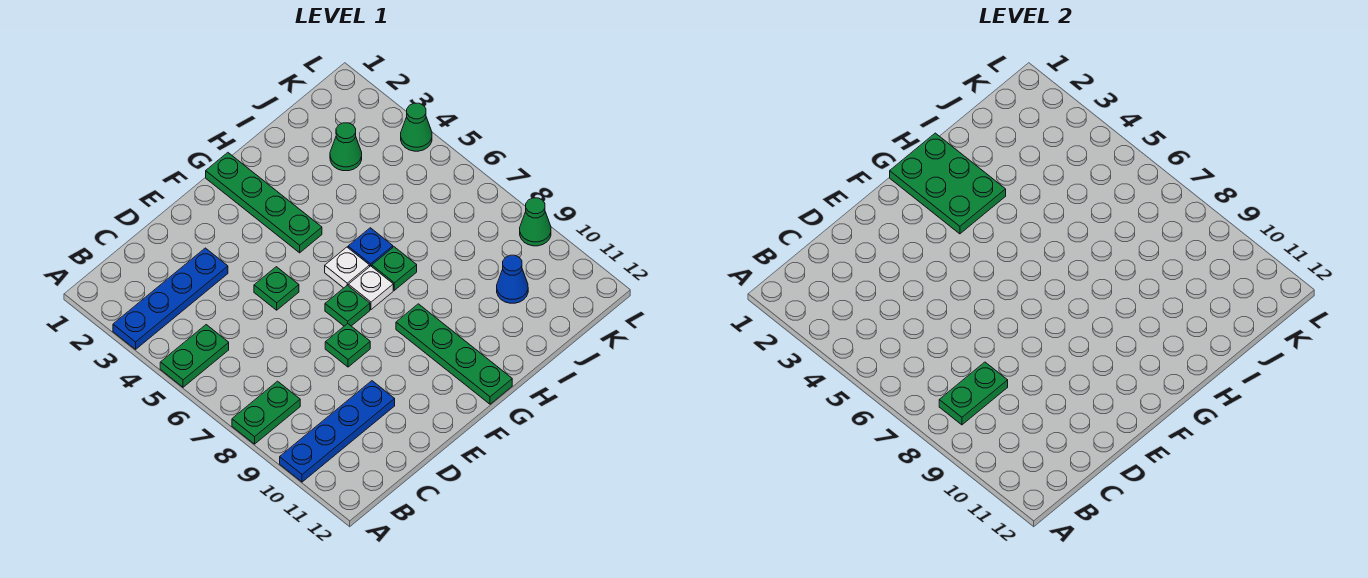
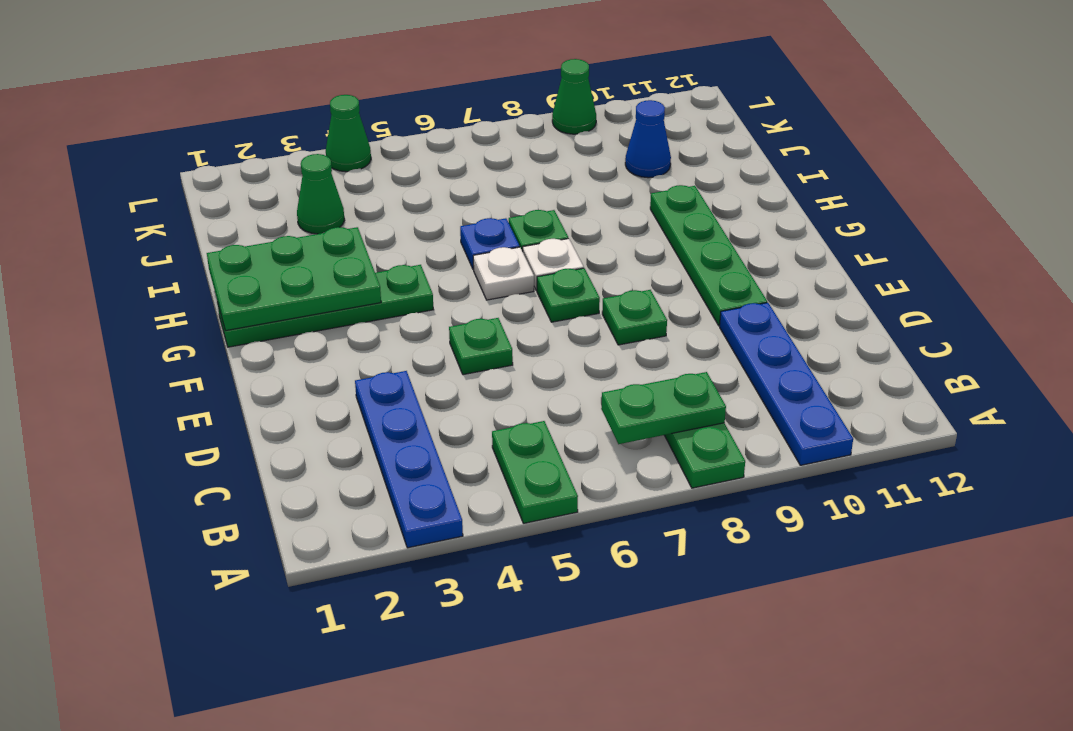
green 1x2 plate [939,362,1008,425] -> green 1x2 plate turned to [601,372,726,444]
green 1x4 plate [396,304,512,404] -> green 1x4 plate turned to [650,185,767,326]

